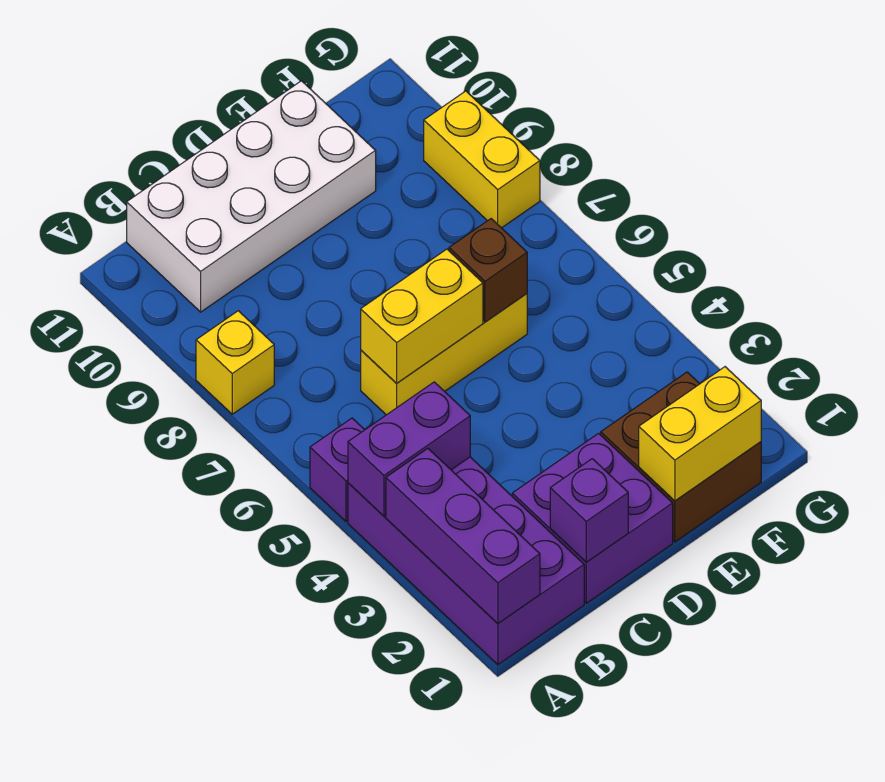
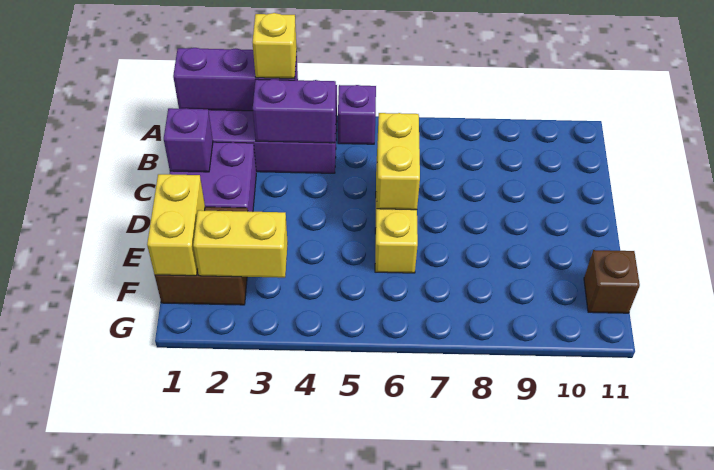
purple 1x2 brick [348,382,470,516] -> purple 1x2 brick turned to [253,79,336,143]
yellow 1x1 brick [196,311,274,414] -> yellow 1x1 brick moved to [252,13,297,79]
white 2x4 brick [127,81,376,312] -> none
brown 1x1 brick [449,219,527,322] -> brown 1x1 brick moved to [584,250,640,313]
yellow 1x2 brick [424,91,540,228] -> yellow 1x2 brick moved to [193,210,288,278]

